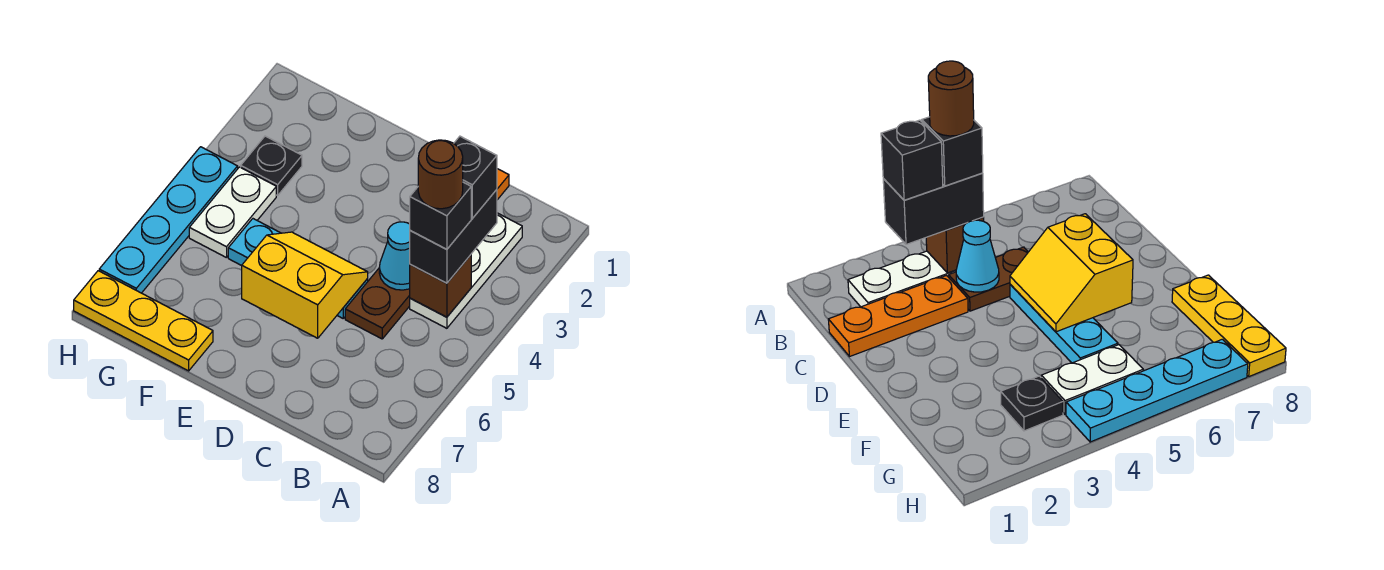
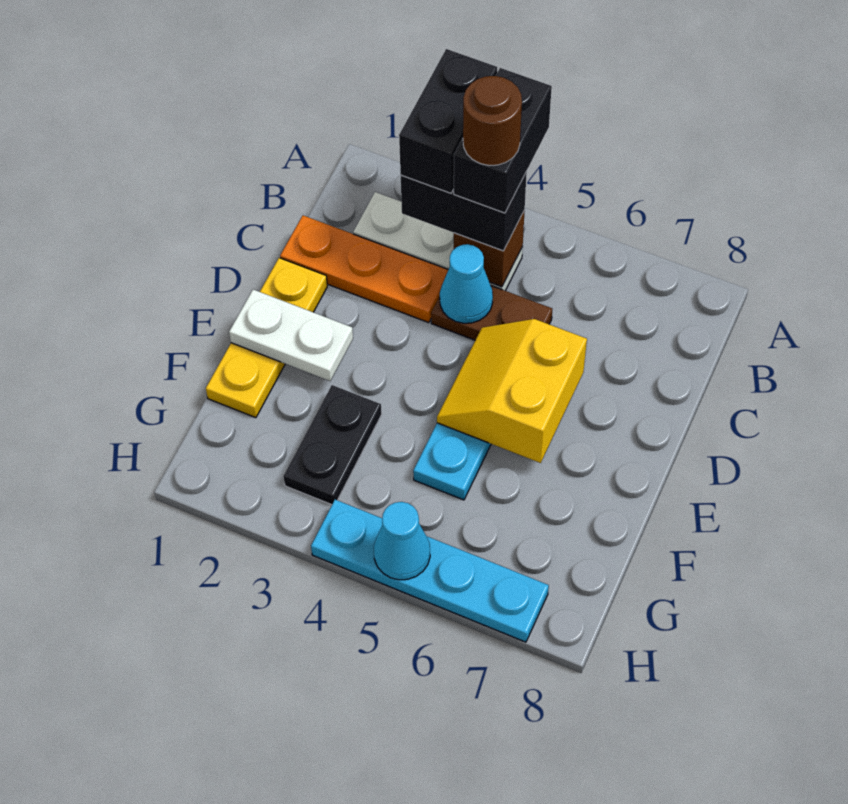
black 1x1 brick [454,136,497,218] -> black 1x2 brick [399,49,497,193]
black 1x1 brick [410,182,471,249] -> black 1x2 brick [454,68,552,213]
yellow 1x3 plate [74,271,213,371] -> yellow 1x3 plate moved to [206,258,327,418]
black 1x1 plate [241,136,302,195] -> black 1x2 plate [283,385,382,505]
white 1x2 plate [189,167,276,258] -> white 1x2 plate moved to [229,290,353,381]
none -> cyan 1x1 cone [374,502,430,580]

